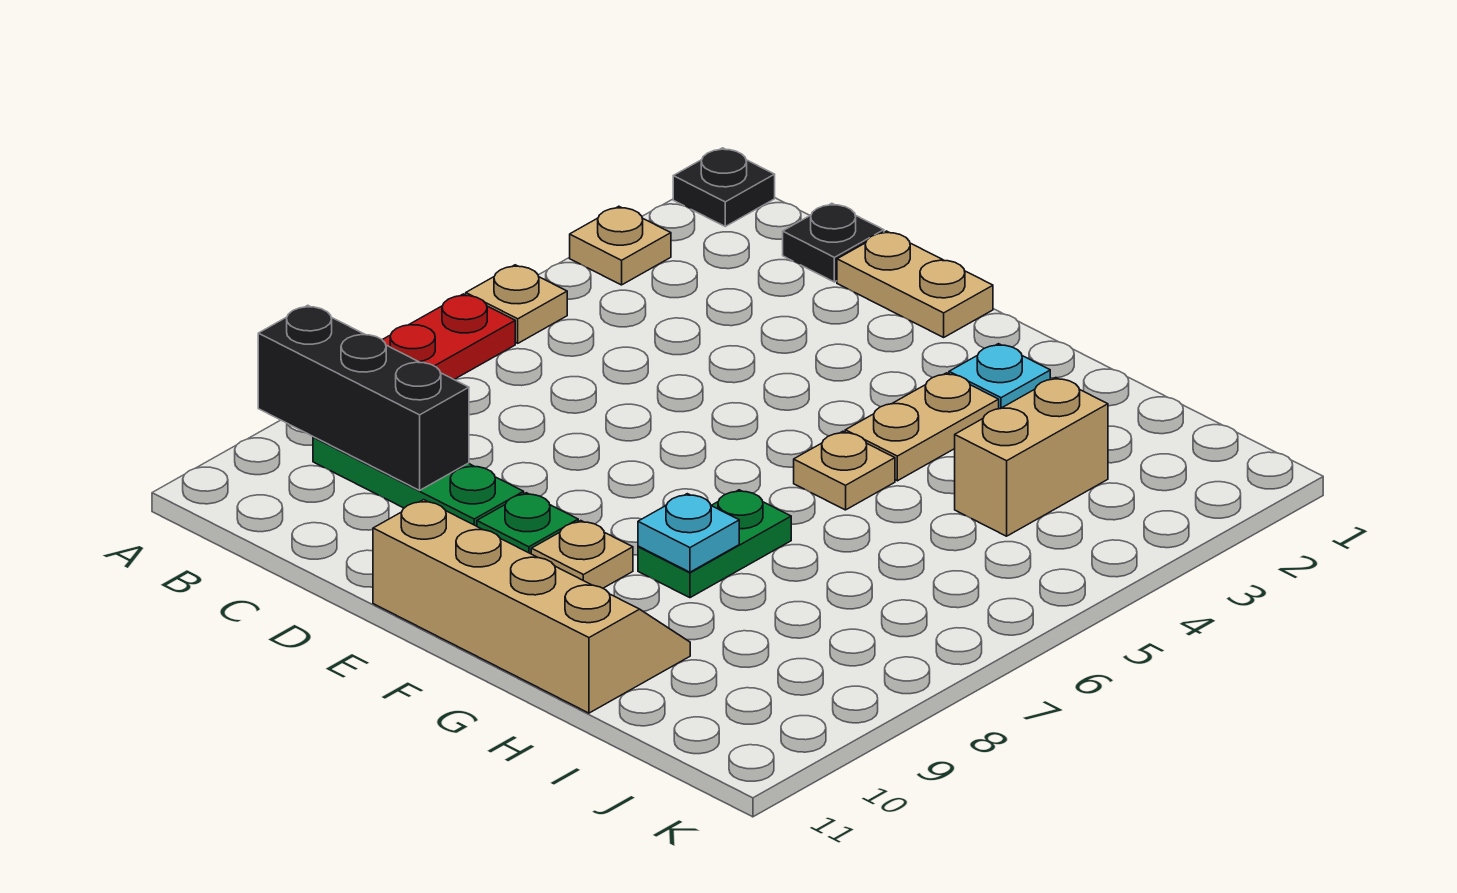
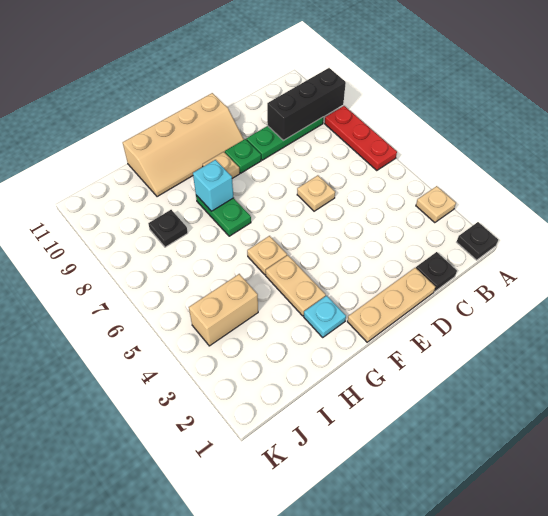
tan 1x1 plate [466,265,567,343] -> tan 1x1 plate moved to [297,175,335,211]
tan 1x2 plate [837,231,993,337] -> tan 1x3 plate [347,268,435,342]
cyan 1x1 plate [638,494,739,572] -> cyan 1x1 brick [193,160,234,211]
tan 1x2 brick [955,378,1108,536] -> tan 1x2 brick turned to [189,274,258,346]
none -> black 1x1 plate [148,210,188,247]

